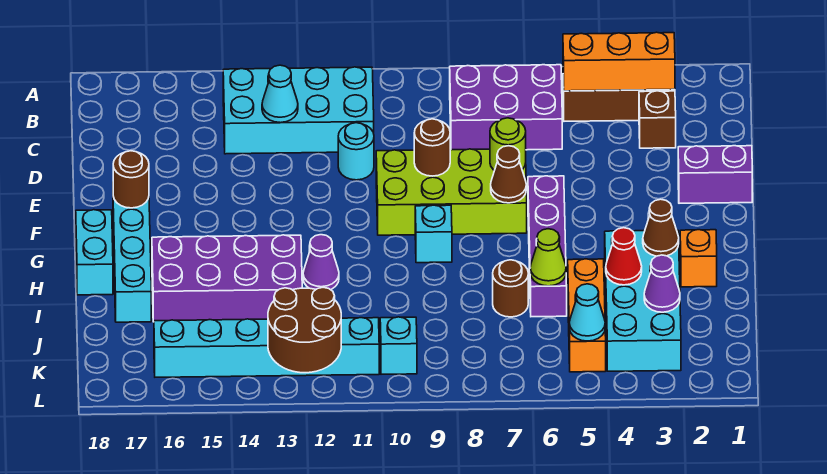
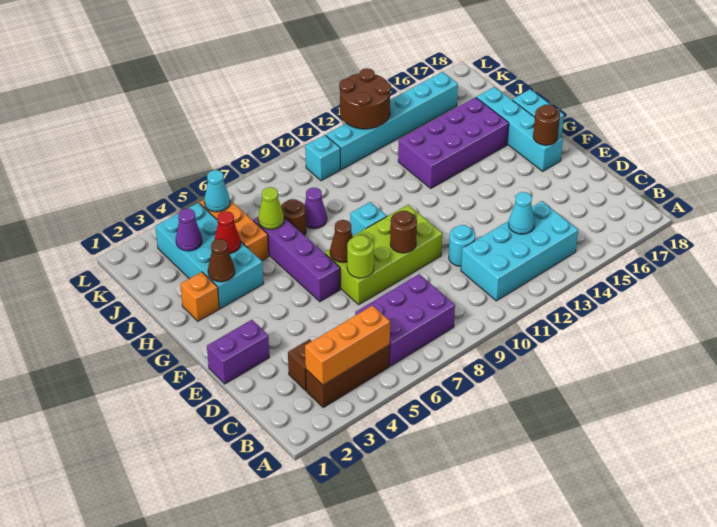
purple 1x1 cone [303,235,339,290] -> purple 1x1 cone moved to [305,187,327,229]

